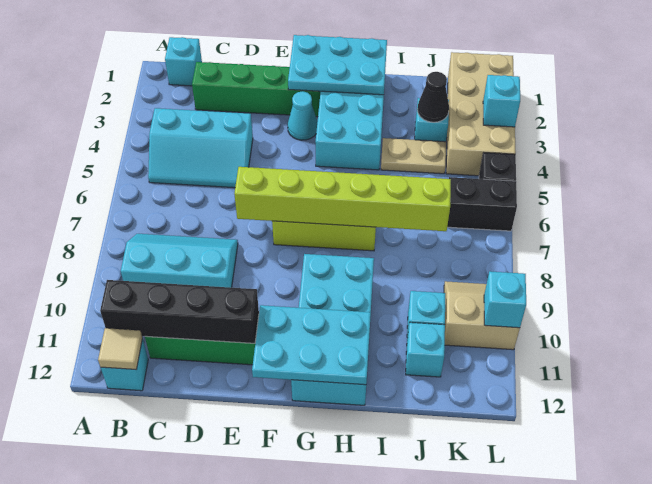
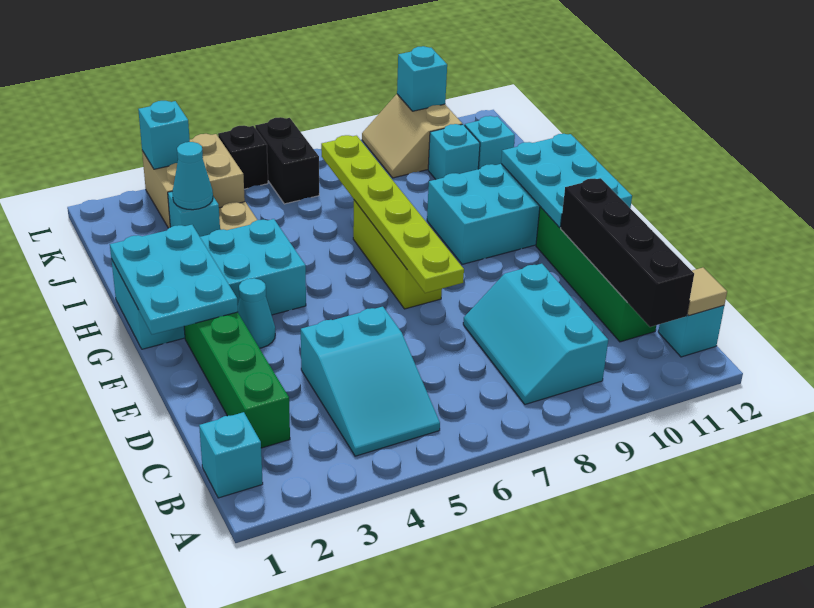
cyan 2x3 slope [148,108,253,188] -> cyan 2x3 slope turned to [301,307,440,456]
lime 1x6 brick [234,167,451,231] -> lime 1x6 plate [321,135,464,293]
black 1x1 cone [417,72,449,122] -> cyan 1x1 cone [172,142,213,210]
tan 2x4 brick [446,52,516,176] -> tan 2x2 brick [142,134,245,228]

